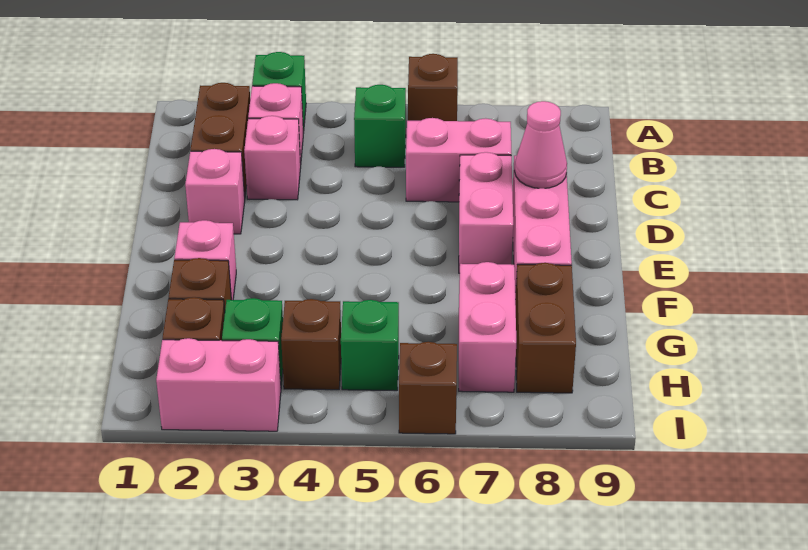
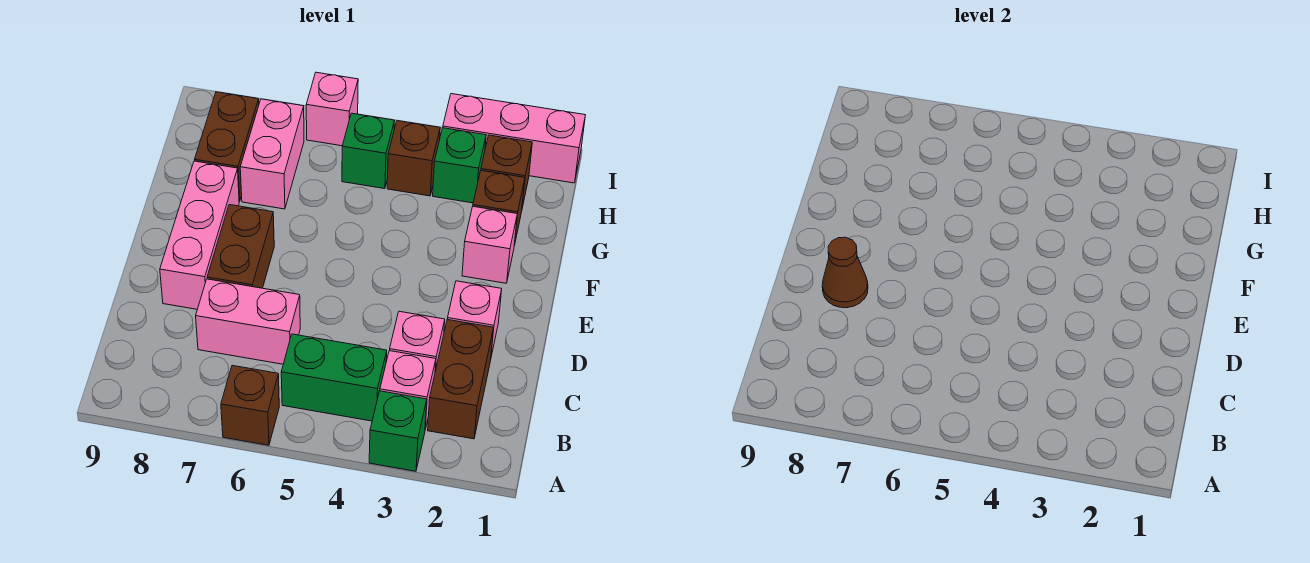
green 1x1 brick [354,85,406,167] -> green 1x2 brick [281,334,387,421]
pink 1x2 brick [459,152,513,273] -> brown 1x2 brick [207,205,274,288]
pink 1x1 cone [515,101,567,188] -> brown 1x1 cone [822,237,868,308]
pink 1x2 brick [156,338,281,431] -> pink 1x3 brick [443,94,585,183]
brown 1x1 brick [399,342,457,434] -> pink 1x1 brick [306,72,358,146]

